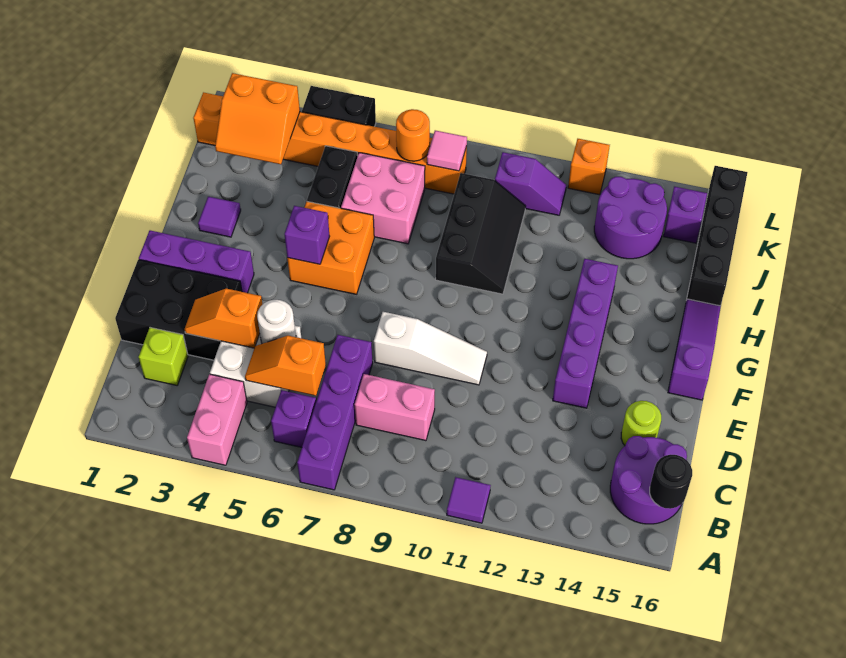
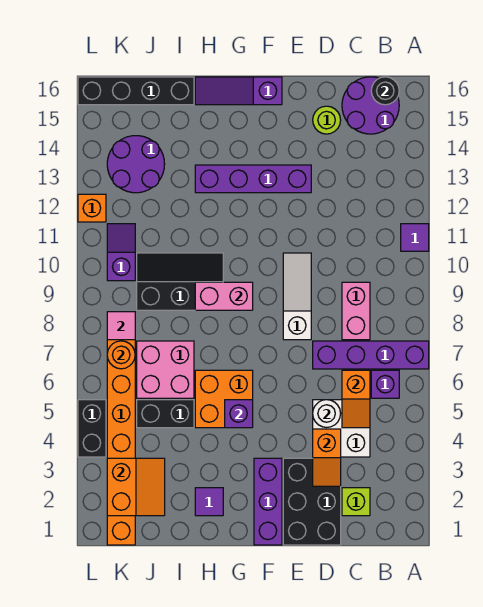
pink 1x2 brick [187,374,247,465] -> pink 1x2 brick moved to [195,282,253,310]
purple 1x1 brick [664,187,707,243] -> none

